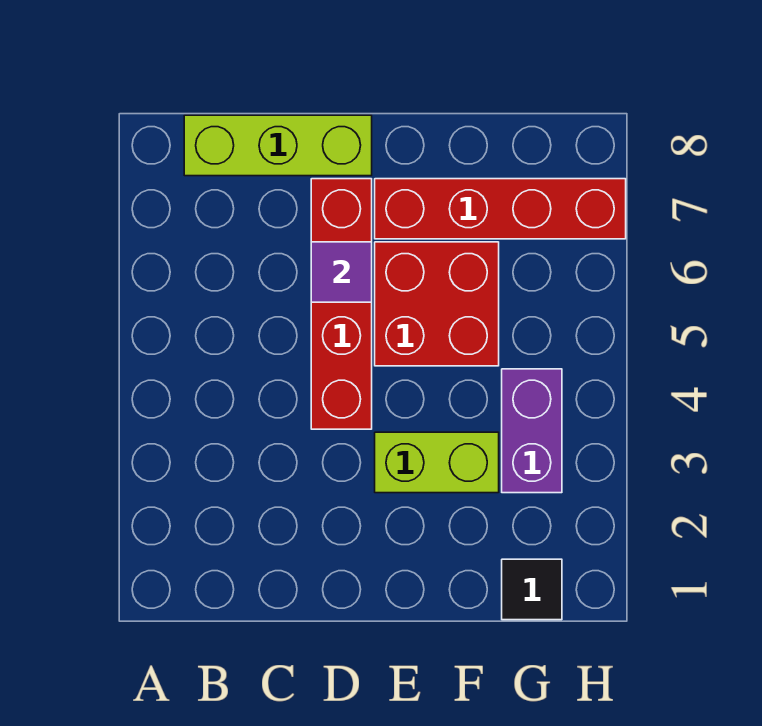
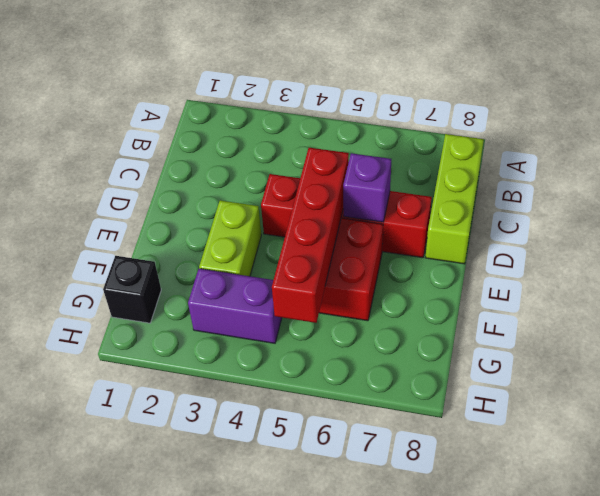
purple 1x1 tile [311,242,372,302] -> purple 1x1 brick [343,153,391,222]
red 1x4 brick [375,179,626,239] -> red 1x4 brick moved to [272,148,349,323]
black 1x1 tile [502,559,562,620] -> black 1x1 brick [103,256,161,323]

